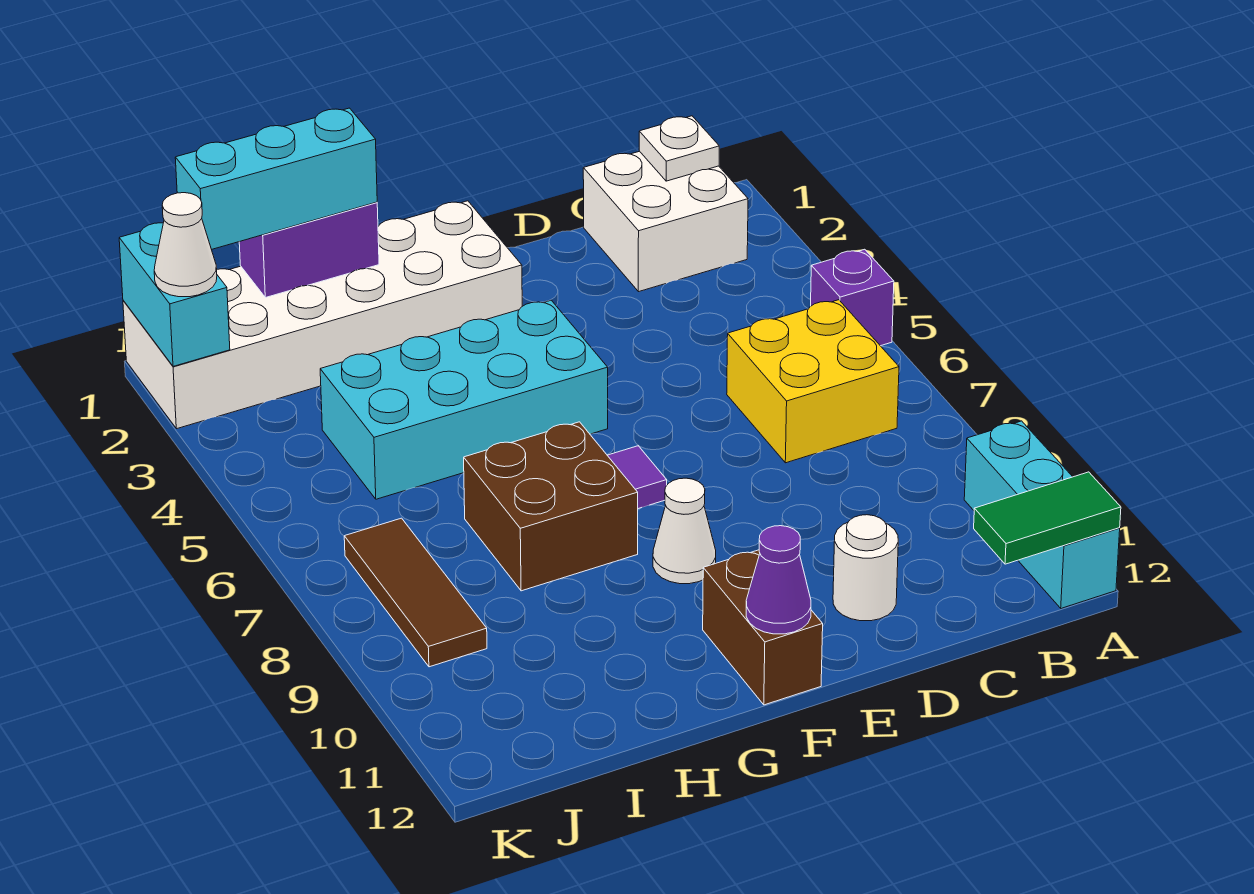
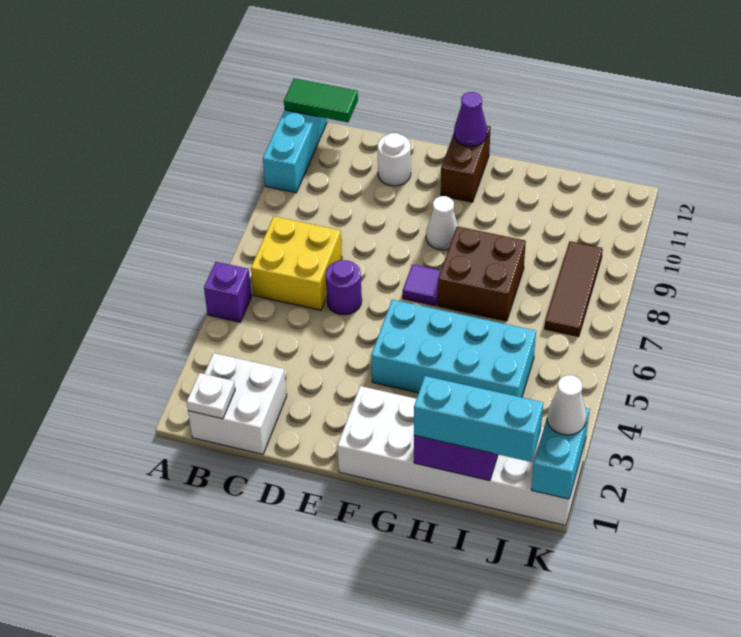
none -> purple 1x1 round brick [326,260,362,315]

